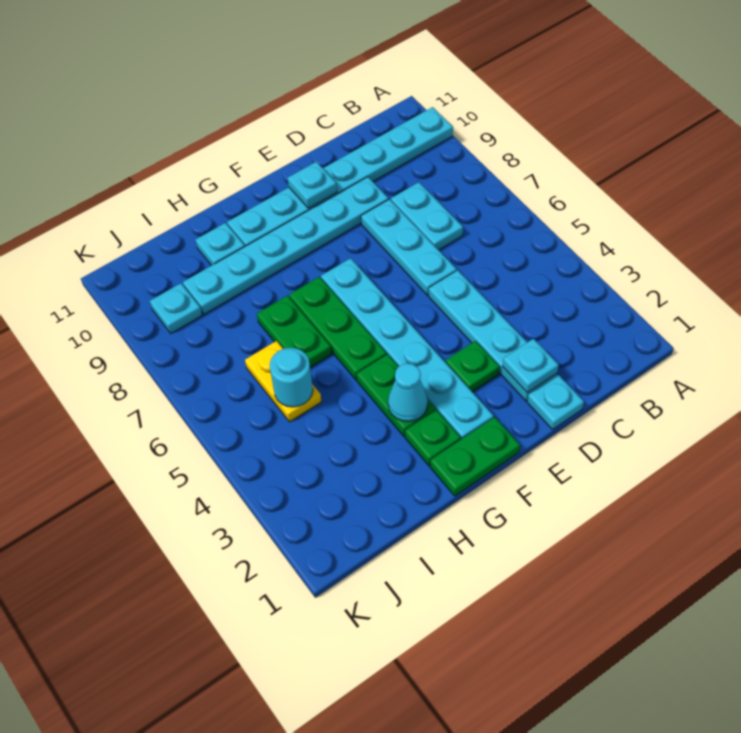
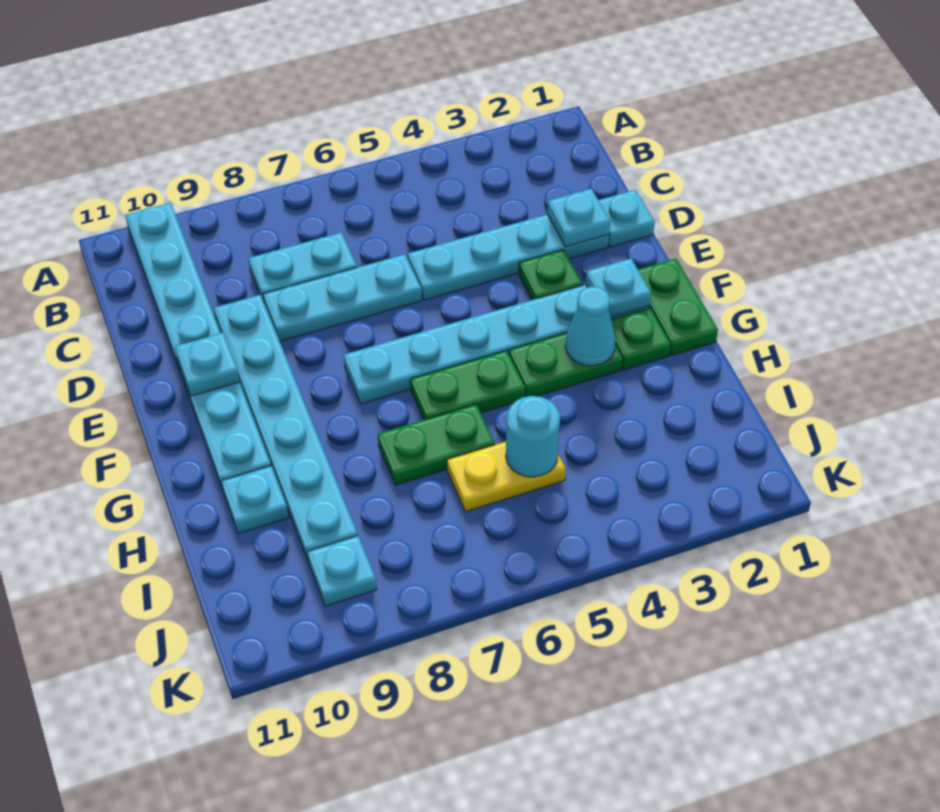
none -> cyan 1x1 plate [586,258,651,317]
green 1x3 plate [289,277,387,380] -> green 1x2 plate [411,350,525,420]

